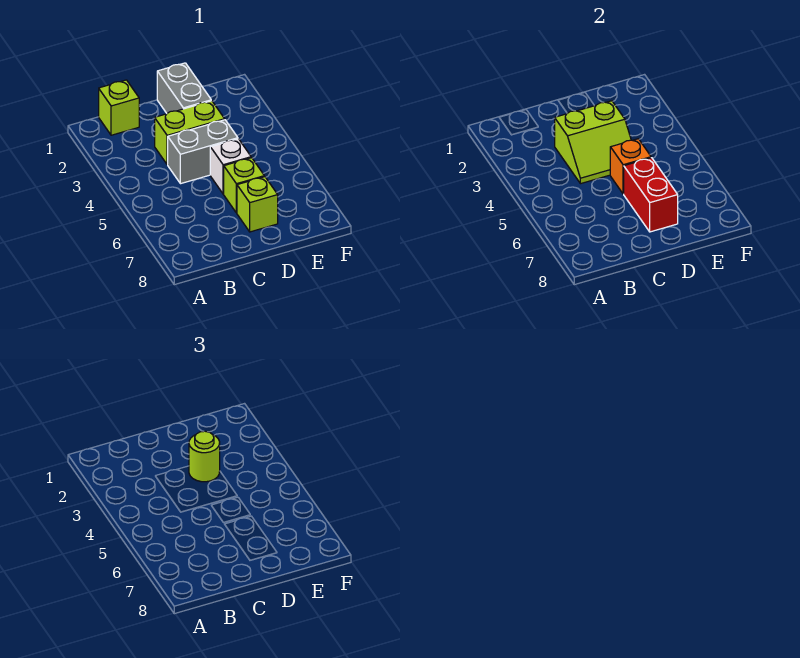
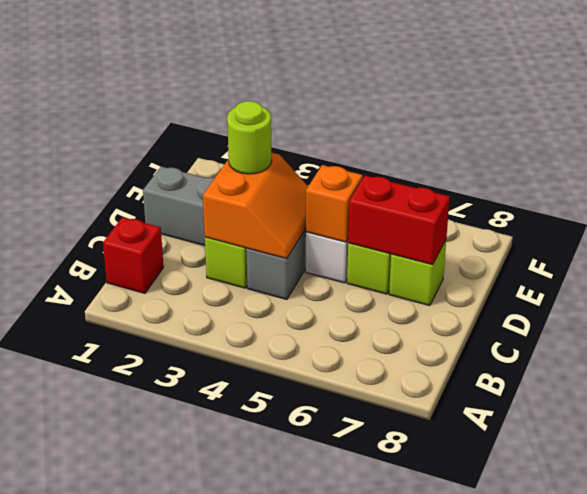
lime 1x1 brick [99,80,139,135] -> red 1x1 brick [103,217,163,293]
lime 2x2 slope [555,101,631,184] -> orange 2x2 slope [203,152,308,259]

